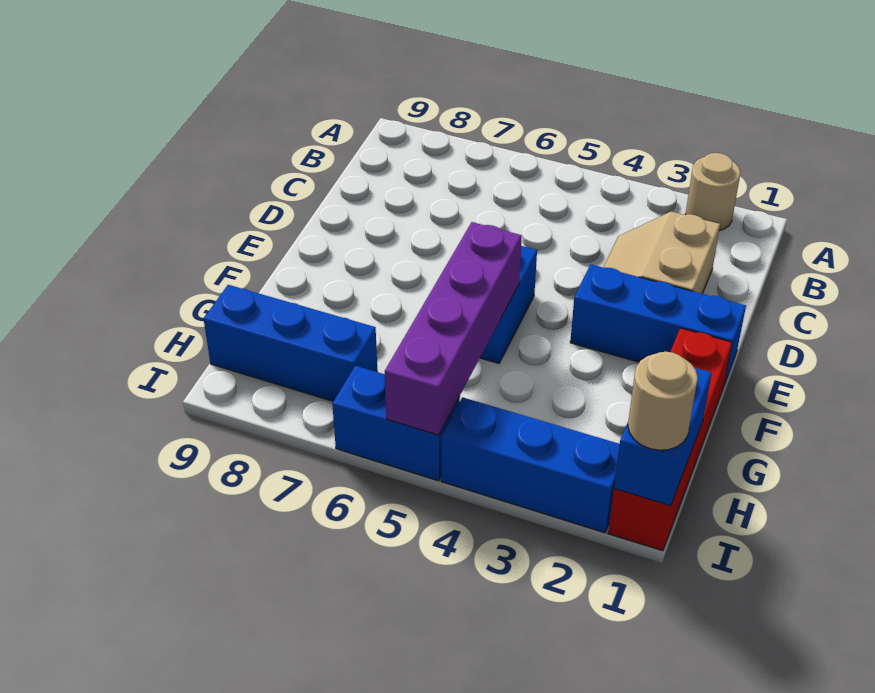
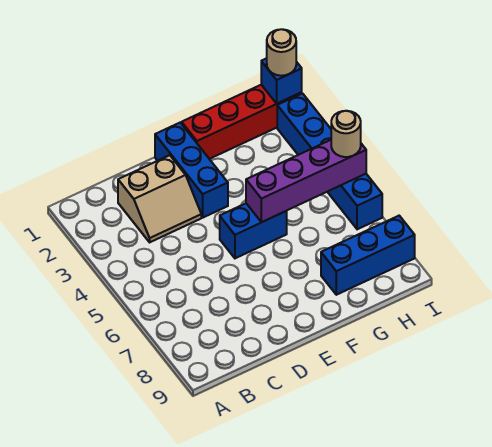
tan 1x1 round brick [685,153,740,231] -> tan 1x1 round brick moved to [331,111,361,157]
blue 1x2 brick [614,368,712,506] -> blue 1x1 brick [261,58,302,103]
blue 1x3 brick [204,285,377,401] -> blue 1x3 brick turned to [321,216,415,295]

